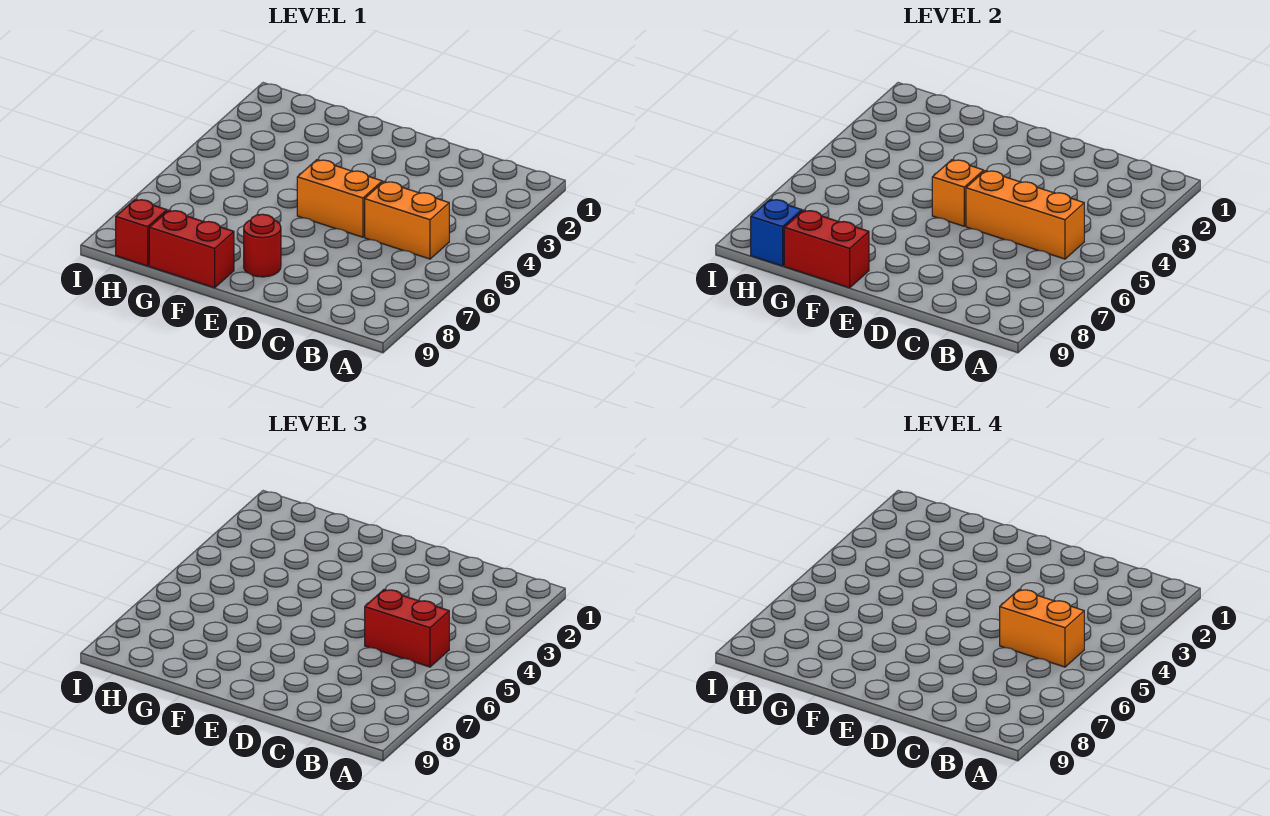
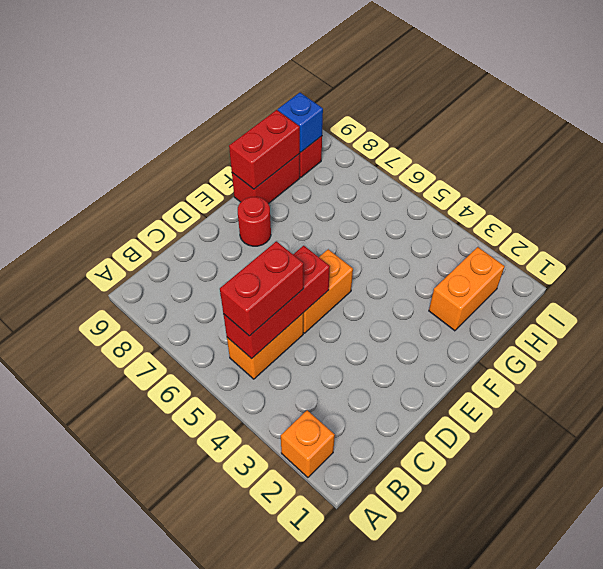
orange 1x3 brick [966,171,1084,259] -> red 1x3 brick [223,246,330,359]
orange 1x2 brick [1000,590,1084,667] -> orange 1x2 brick moved to [429,247,505,331]
orange 1x1 brick [932,160,984,226] -> orange 1x1 brick moved to [281,410,335,477]

